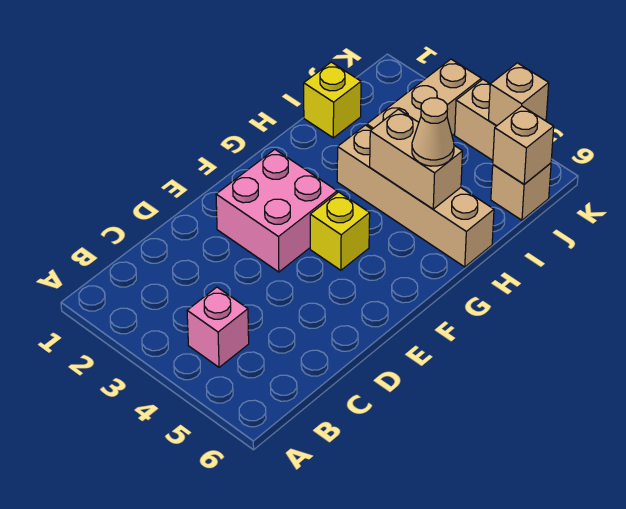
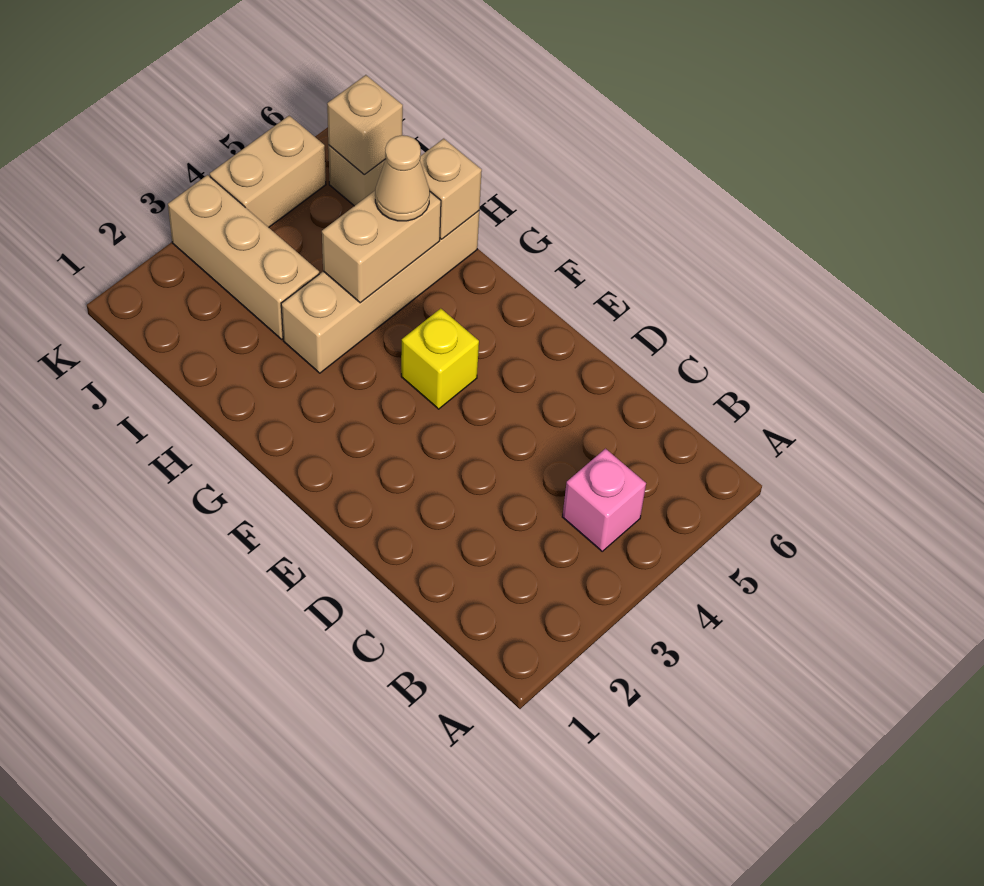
pink 2x2 brick [216,150,337,272] -> none
yellow 1x1 brick [304,62,361,138] -> none
tan 1x1 brick [488,63,549,126] -> tan 1x1 brick moved to [420,139,482,239]

